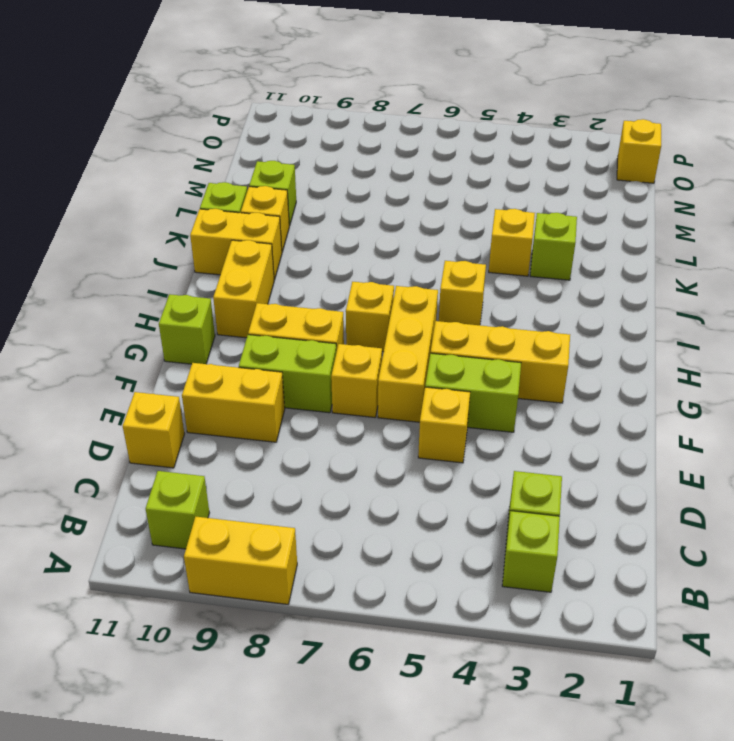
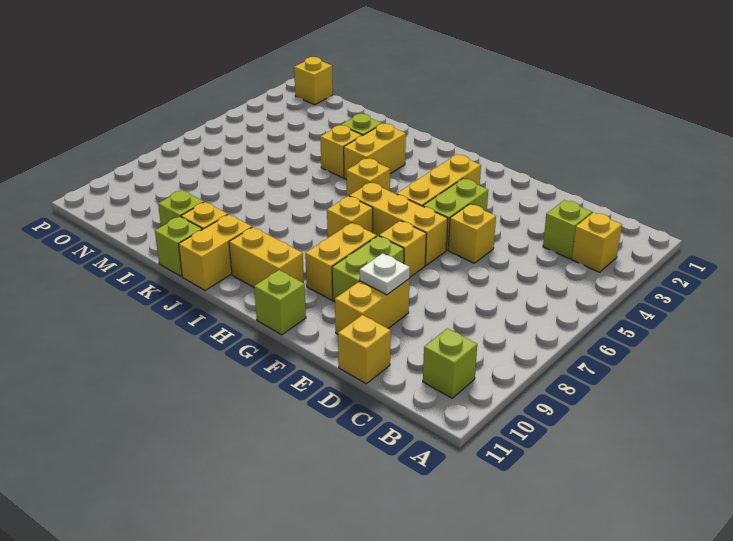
yellow 1x2 brick [184,517,297,604] -> yellow 1x2 brick moved to [344,124,406,180]
lime 1x1 brick [502,511,560,592] -> yellow 1x1 brick [572,212,622,272]
none -> white 1x1 plate [360,253,410,295]

